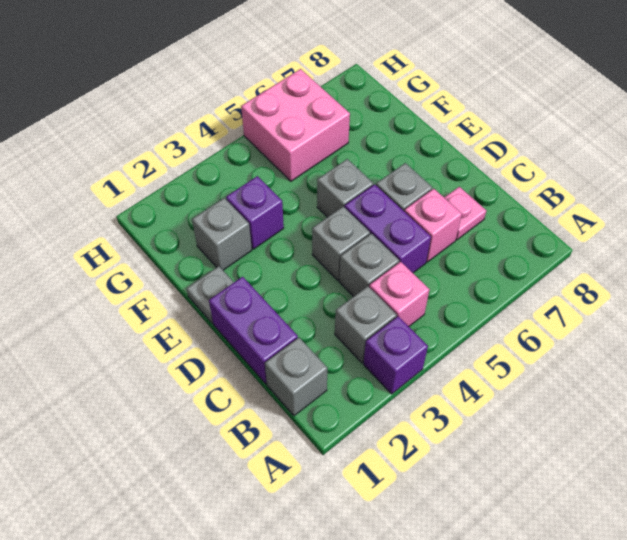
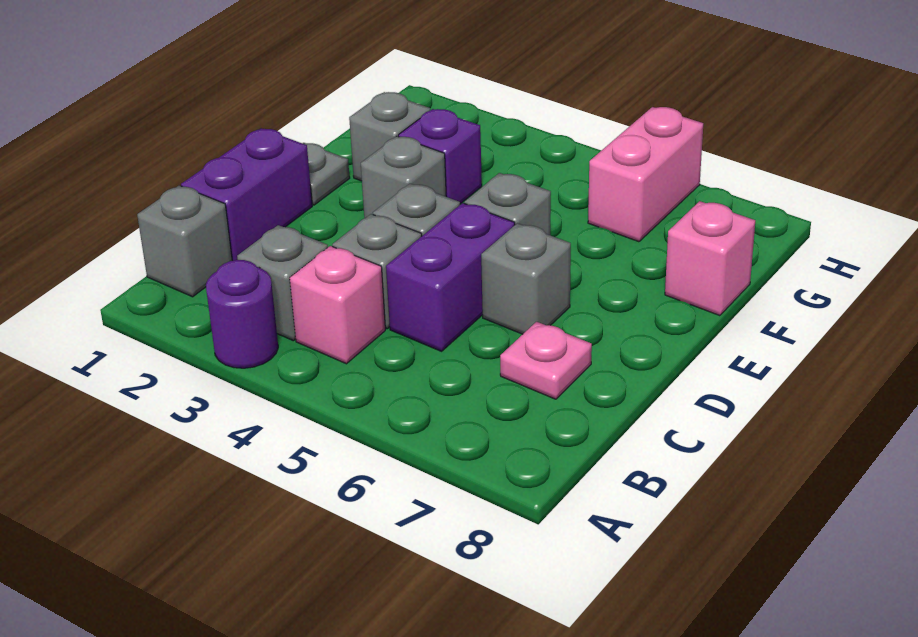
purple 1x1 brick [363,316,428,394] -> purple 1x1 round brick [206,260,278,368]
pink 1x1 brick [404,189,462,262] -> pink 1x1 brick moved to [665,201,755,316]
none -> grey 1x1 brick [361,136,446,218]
pink 2x2 brick [241,69,350,181] -> pink 1x2 brick [588,107,703,242]

